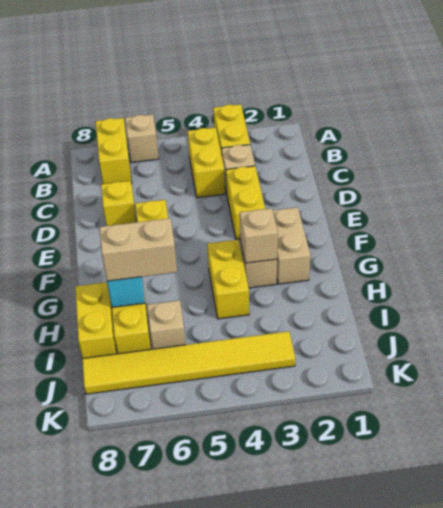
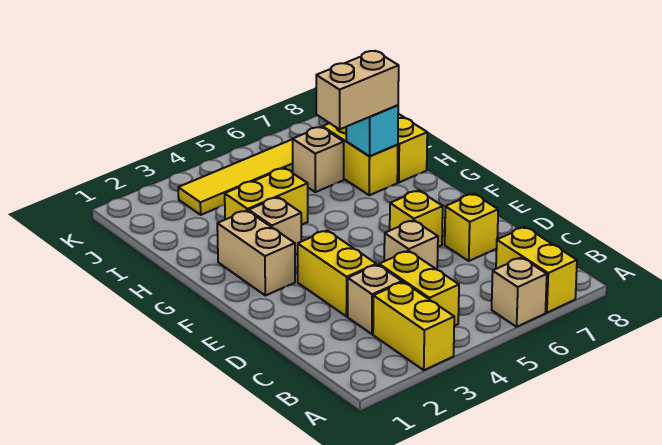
tan 1x1 brick [240,208,278,263] -> tan 1x1 brick moved to [384,220,438,269]
yellow 1x2 brick [207,240,249,319] -> yellow 1x2 brick turned to [225,168,308,225]

